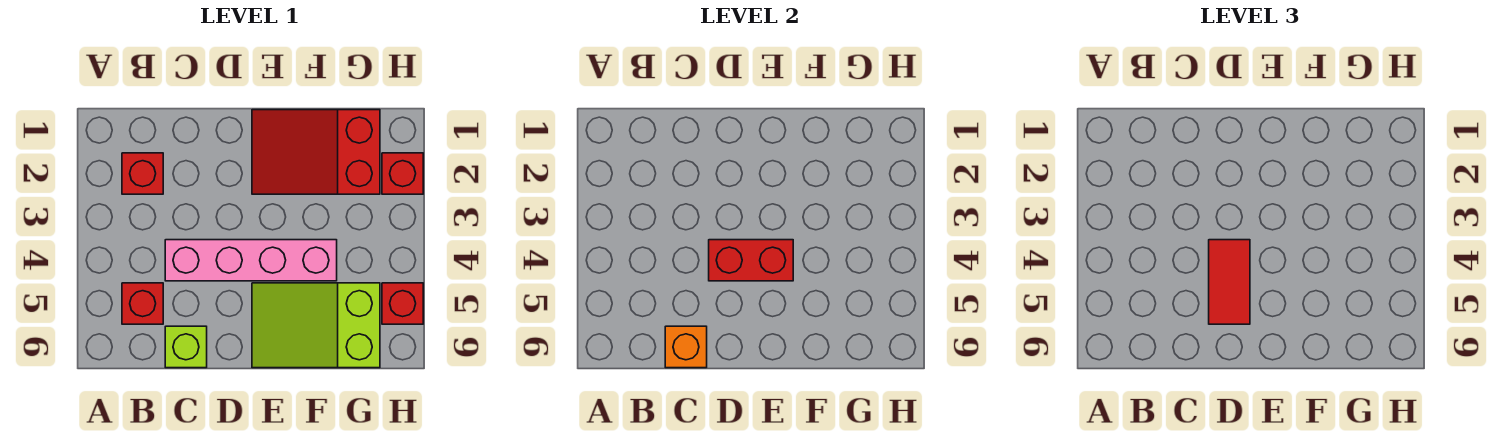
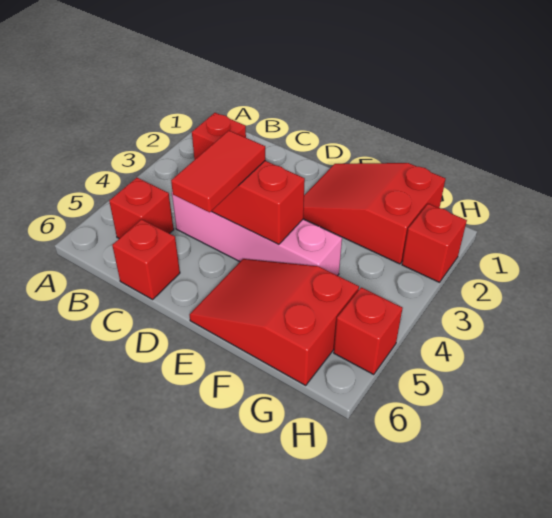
lime 1x1 brick [165,326,207,368] -> red 1x1 brick [112,219,180,299]
orange 1x1 brick [665,326,707,368] -> none
lime 2x3 slope [252,283,380,368] -> red 2x3 slope [189,259,359,385]

